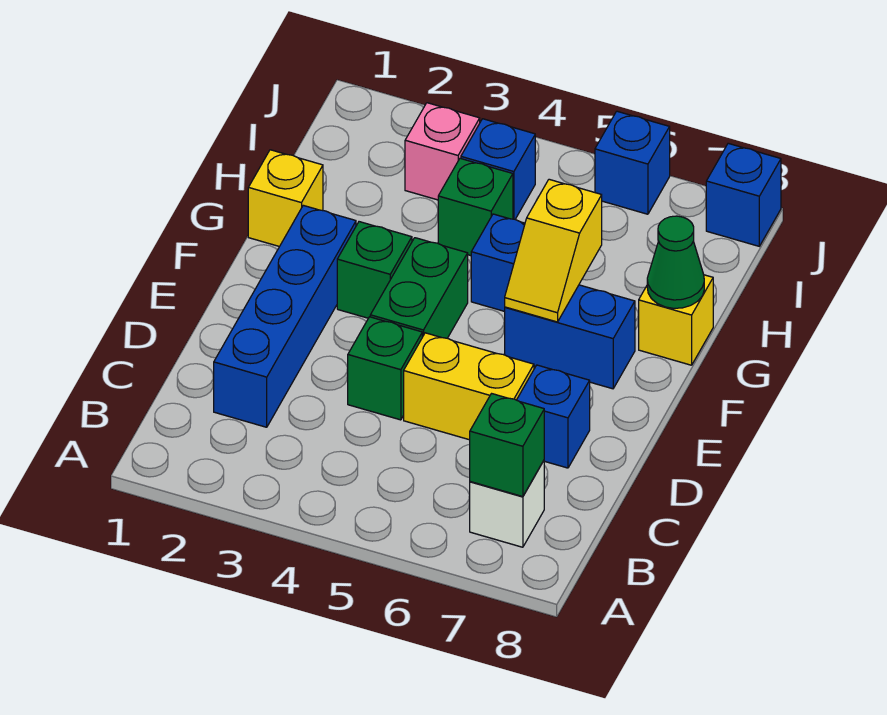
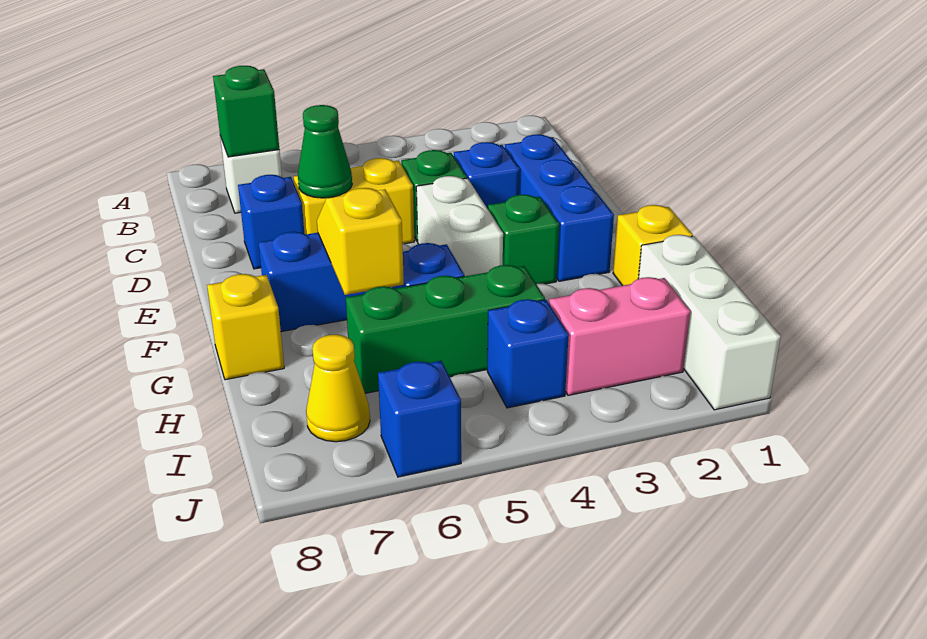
blue 1x4 brick [214,205,356,427] -> blue 1x3 brick [505,134,614,281]
green 1x2 brick [370,238,468,338] -> white 1x2 brick [416,176,503,276]
green 1x1 cone [647,216,704,308] -> green 1x1 cone moved to [298,105,352,198]
none -> white 1x3 brick [638,235,781,410]
green 1x1 brick [438,158,513,256] -> green 1x3 brick [346,265,545,393]
pink 1x1 brick [405,103,480,200] -> pink 1x2 brick [549,277,690,395]
none -> yellow 1x1 cone [306,335,370,442]
blue 1x1 brick [706,143,781,246] -> blue 1x1 brick moved to [454,142,520,209]

